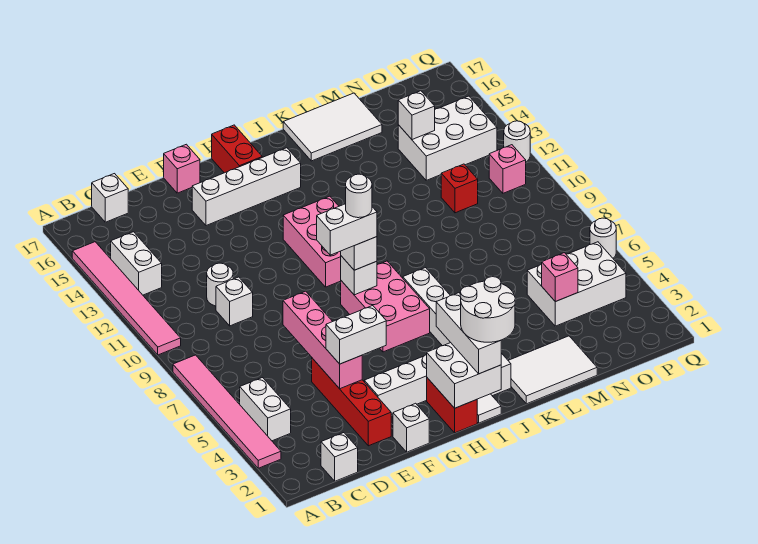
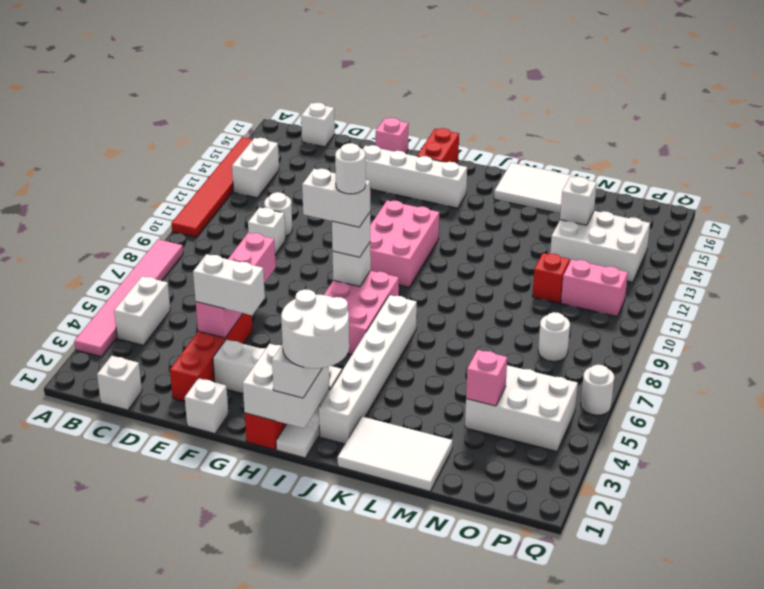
pink 1x6 tile [72,242,181,355] -> red 1x6 tile [171,137,253,237]
pink 1x1 brick [489,145,526,193] -> pink 1x2 brick [561,259,628,316]
white 1x1 round brick [504,121,530,162] -> white 1x1 round brick moved to [538,312,570,361]

